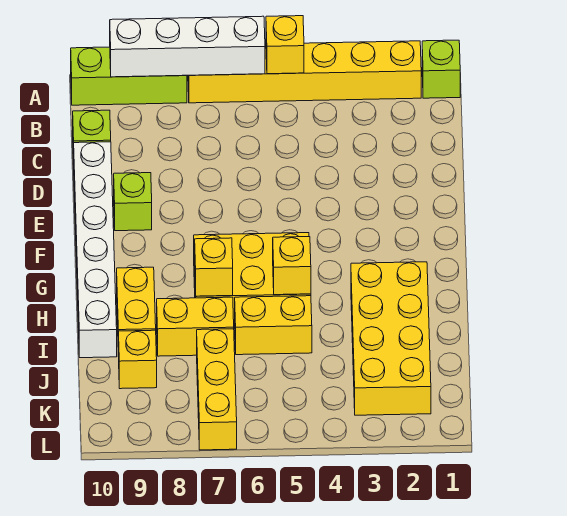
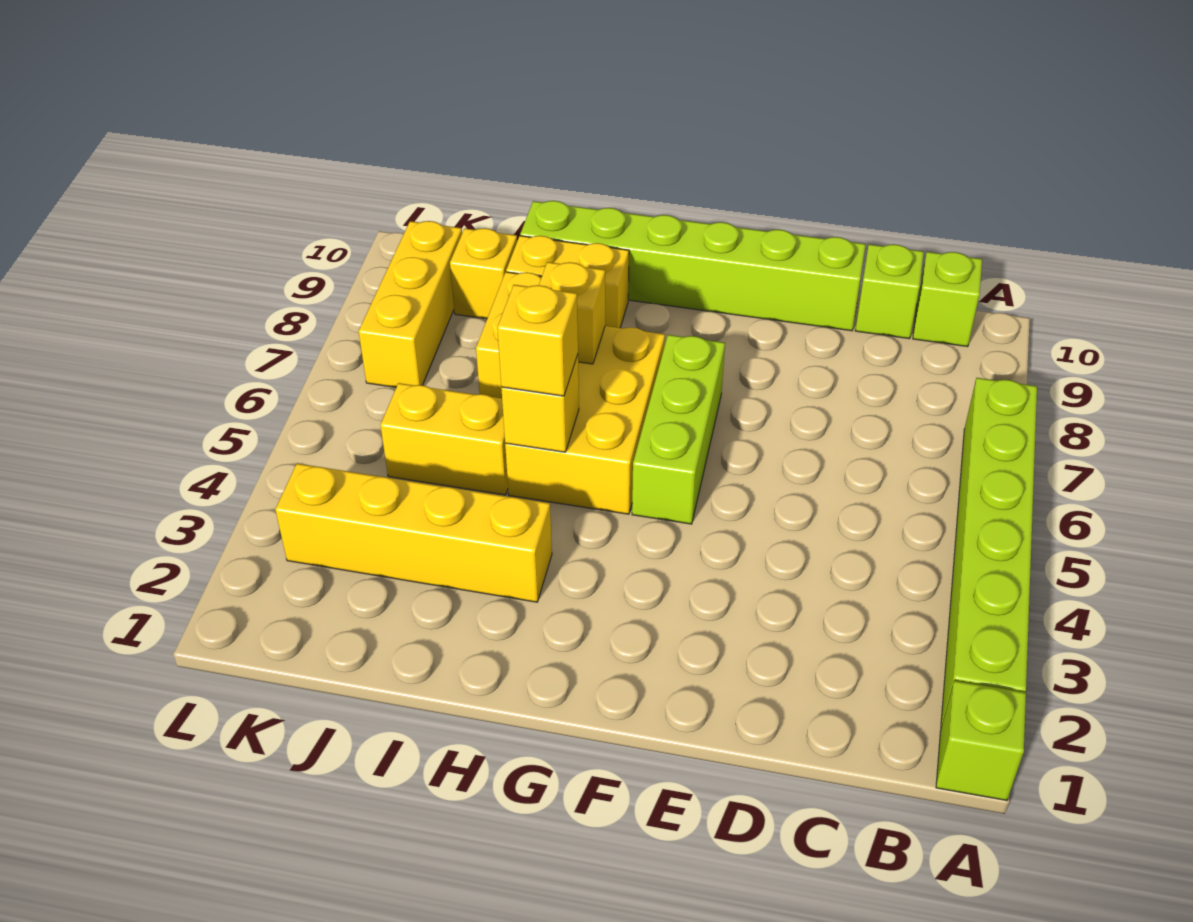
yellow 1x6 brick [188,41,421,103] -> lime 1x6 brick [941,378,1037,727]
yellow 1x1 brick [266,16,304,74] -> yellow 1x1 brick moved to [497,285,578,396]
white 1x4 brick [110,16,265,77] -> none
lime 1x3 brick [71,47,187,105] -> lime 1x3 brick moved to [632,335,725,524]
white 1x6 brick [74,142,117,358] -> lime 1x6 brick [520,201,866,331]
lime 1x1 brick [114,173,152,231] -> lime 1x1 brick moved to [913,252,982,347]
yellow 2x4 brick [351,262,431,415] -> yellow 1x4 brick [275,464,552,602]
yellow 1x2 brick [235,296,312,355] -> yellow 1x2 brick turned to [380,383,508,495]
yellow 1x3 brick [197,329,237,450] -> yellow 1x3 brick turned to [359,221,462,387]

